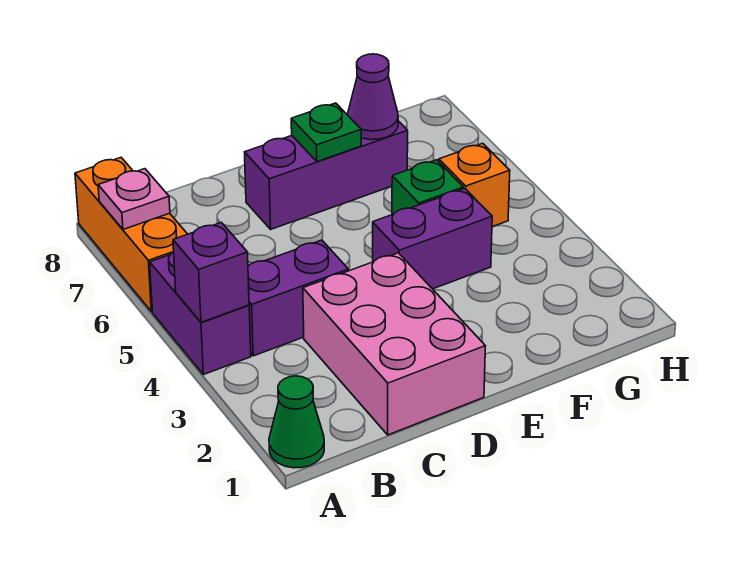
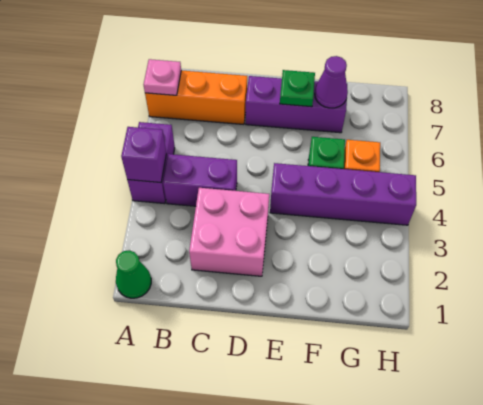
orange 1x3 brick [75,158,187,312] -> orange 1x3 brick turned to [145,70,247,124]
pink 2x3 brick [303,253,485,435] -> pink 2x2 brick [189,188,269,276]
purple 1x2 brick [373,189,492,289] -> purple 1x4 brick [270,163,416,225]

